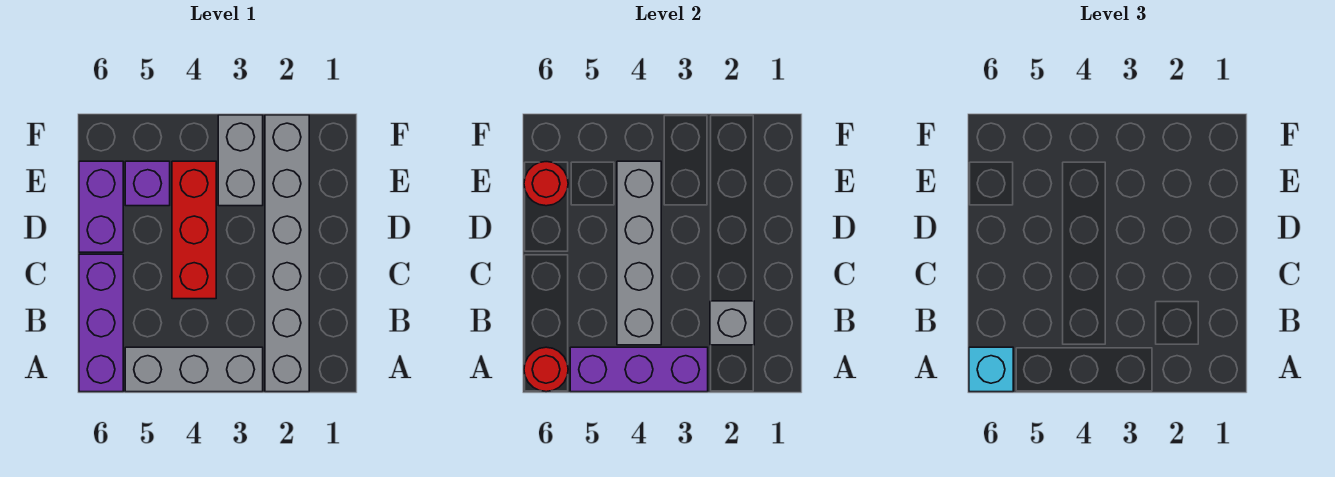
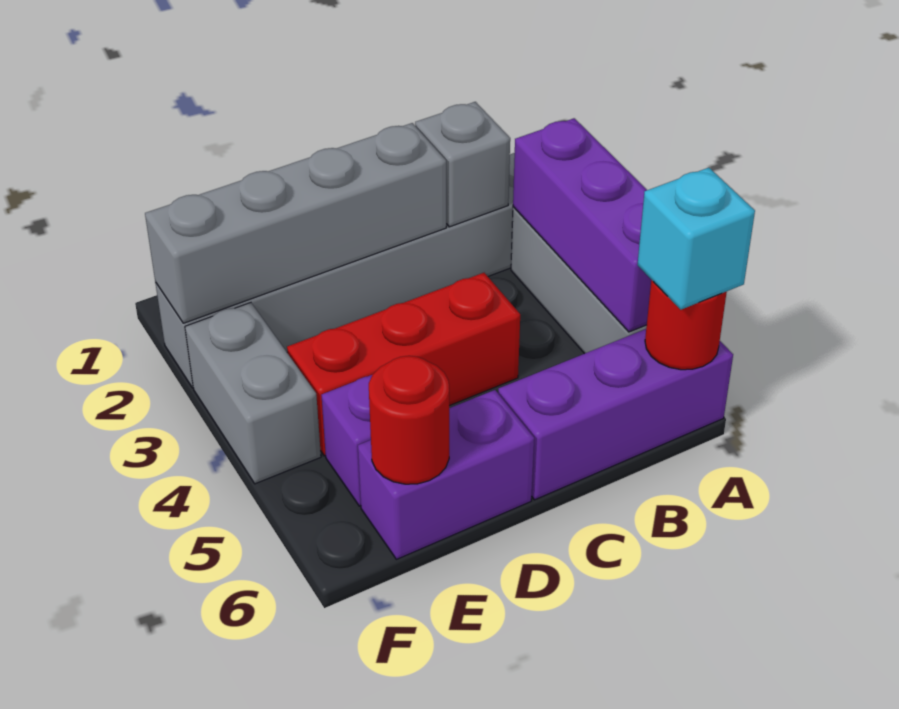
grey 1x4 brick [617,161,661,345] -> grey 1x4 brick moved to [145,123,446,323]
grey 1x2 brick [218,115,263,206] -> grey 1x2 brick turned to [185,303,321,484]

